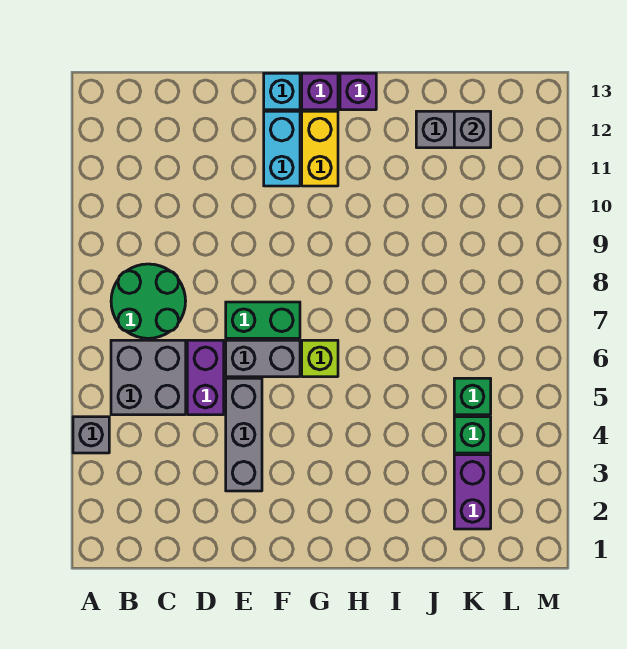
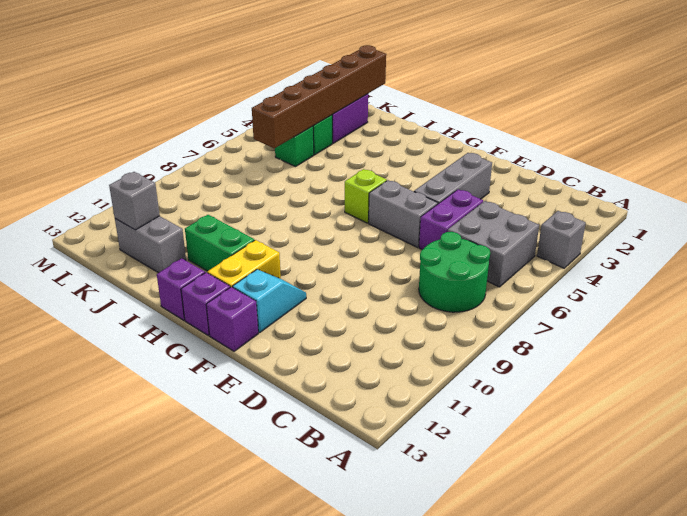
green 1x2 brick [226,302,300,338] -> green 1x2 brick moved to [185,215,255,271]
cyan 1x2 brick [264,111,300,186] -> cyan 1x2 slope [233,269,306,333]
cyan 1x1 brick [264,73,300,110] -> purple 1x1 brick [206,287,258,351]
none -> brown 1x6 brick [252,45,386,148]

